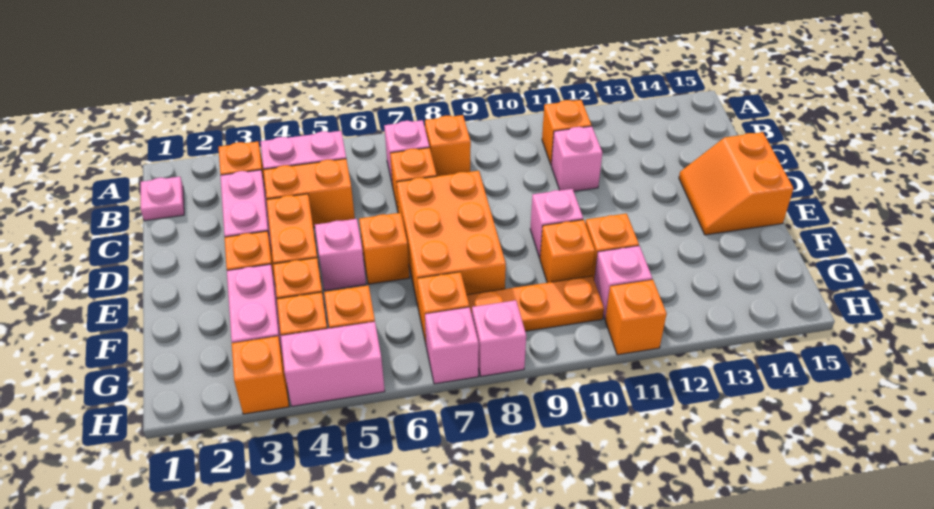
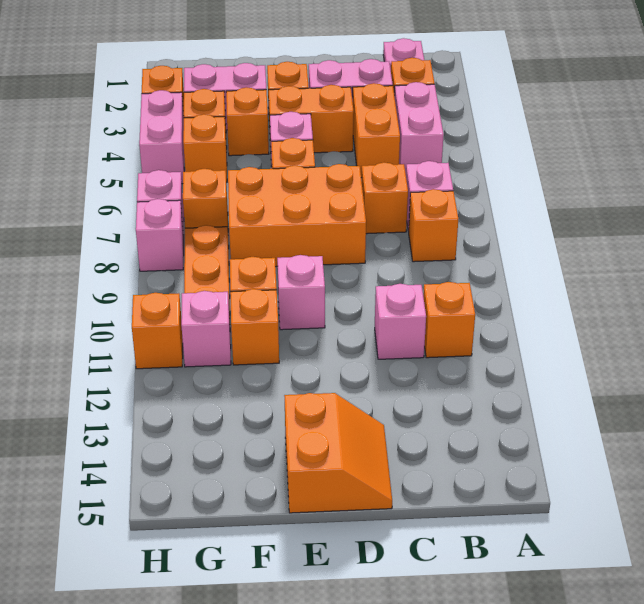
orange 2x2 slope [679,132,794,235] -> orange 2x2 slope turned to [284,393,392,513]

